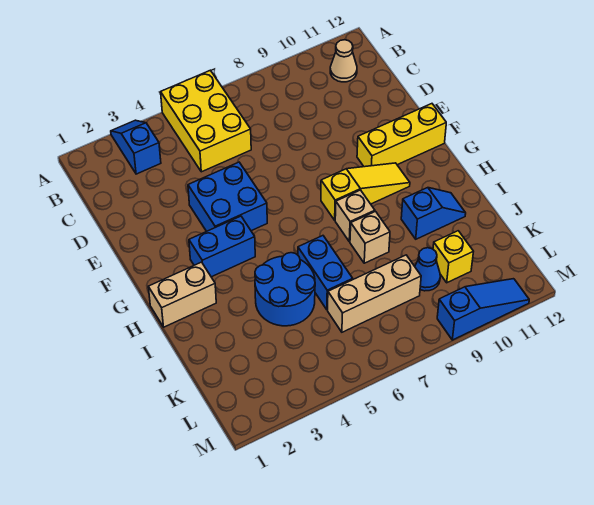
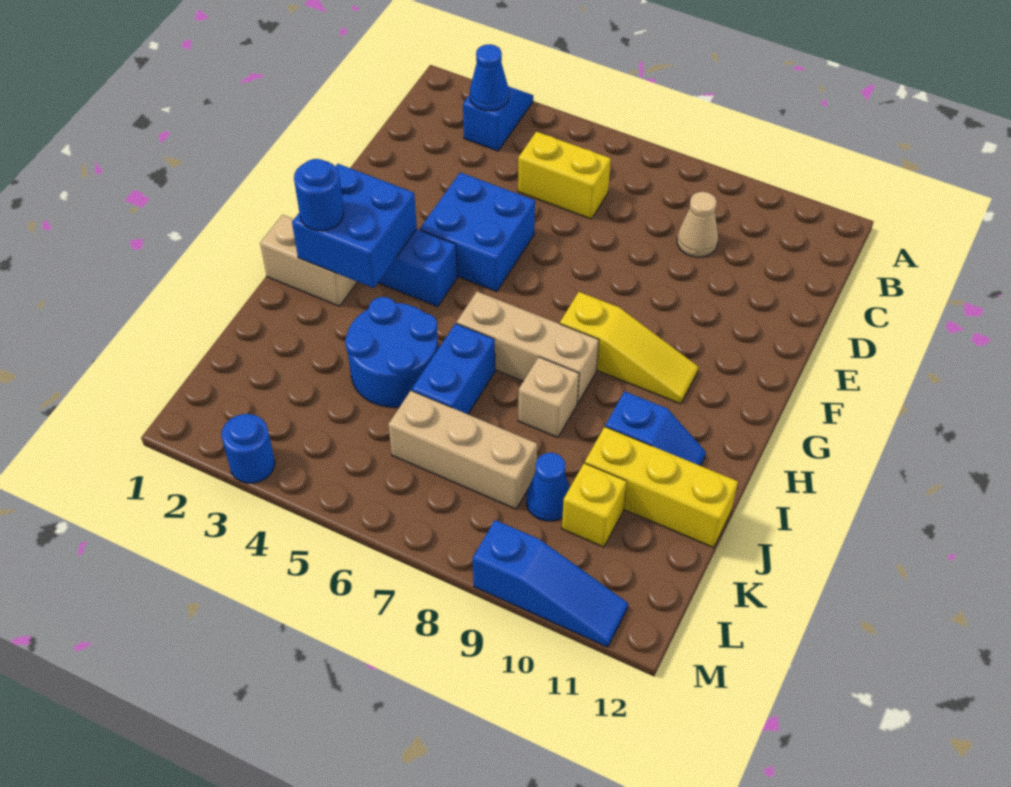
yellow 2x3 brick [161,70,251,172] -> yellow 1x2 brick [518,132,611,219]
none -> blue 1x1 cone [470,44,509,111]
tan 1x1 cone [330,40,357,82] -> tan 1x1 cone moved to [677,192,718,257]
yellow 1x3 brick [357,104,446,167] -> yellow 1x3 brick moved to [585,427,738,548]
none -> blue 2x2 brick [292,164,417,288]
none -> blue 1x1 round brick [294,159,344,231]
tan 1x1 brick [335,190,375,242] -> tan 1x3 brick [457,292,599,404]
none -> blue 1x1 round brick [221,414,275,483]

